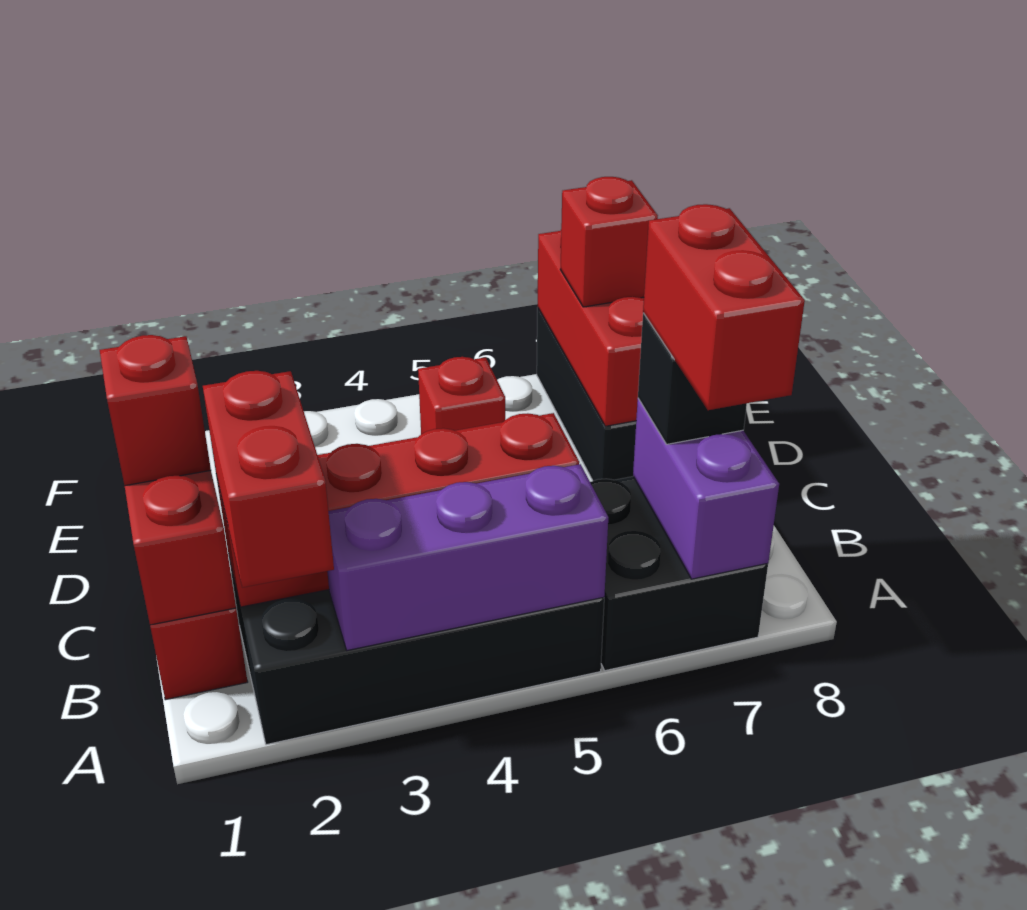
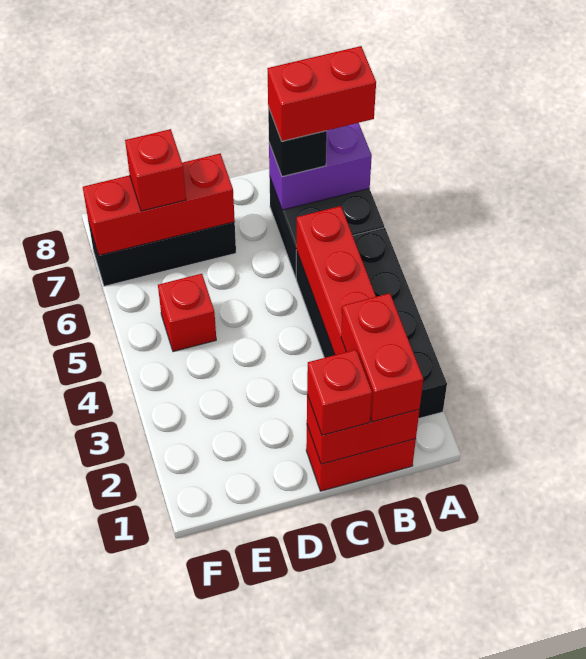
red 1x2 brick [203,371,334,588] -> red 1x2 brick turned to [341,293,423,422]
purple 1x3 brick [327,464,608,650] -> none

